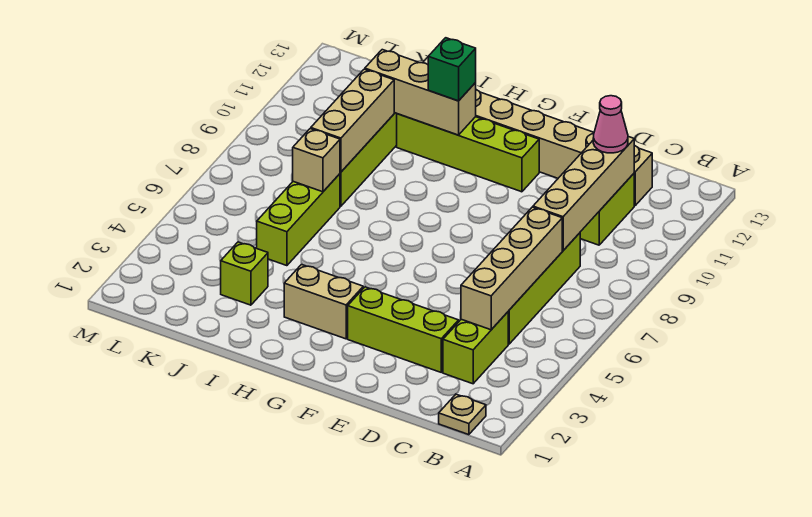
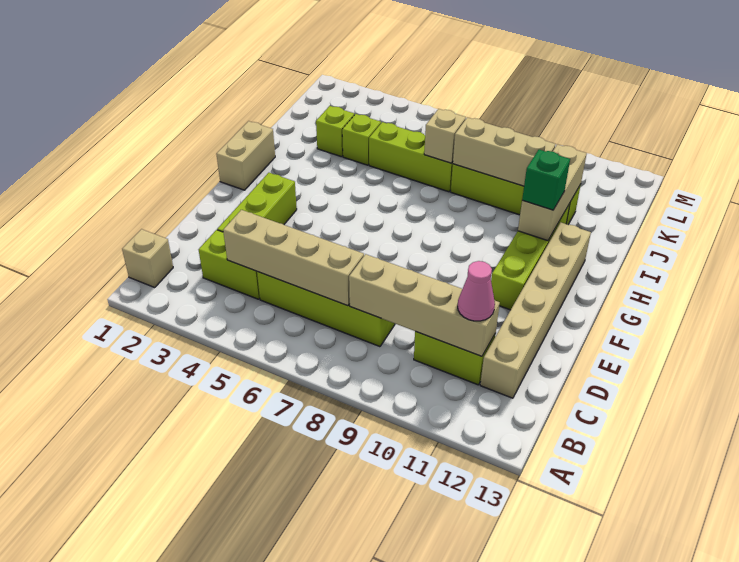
tan 1x1 plate [439,394,486,435] -> tan 1x1 brick [122,229,173,287]
tan 1x2 brick [284,265,363,339] -> tan 1x2 brick moved to [217,121,275,190]
none -> lime 1x1 brick [342,114,381,165]

